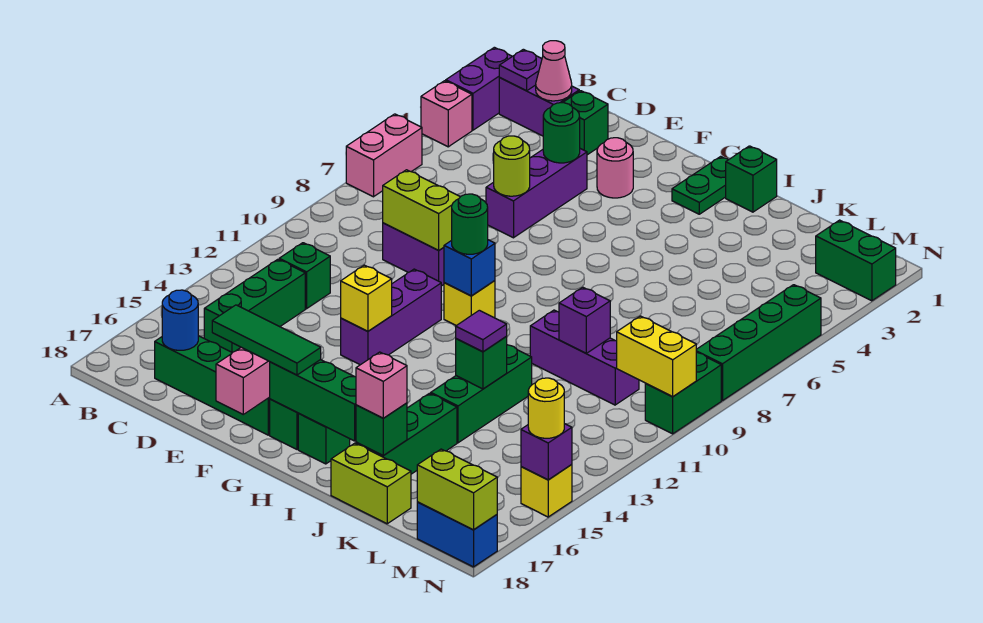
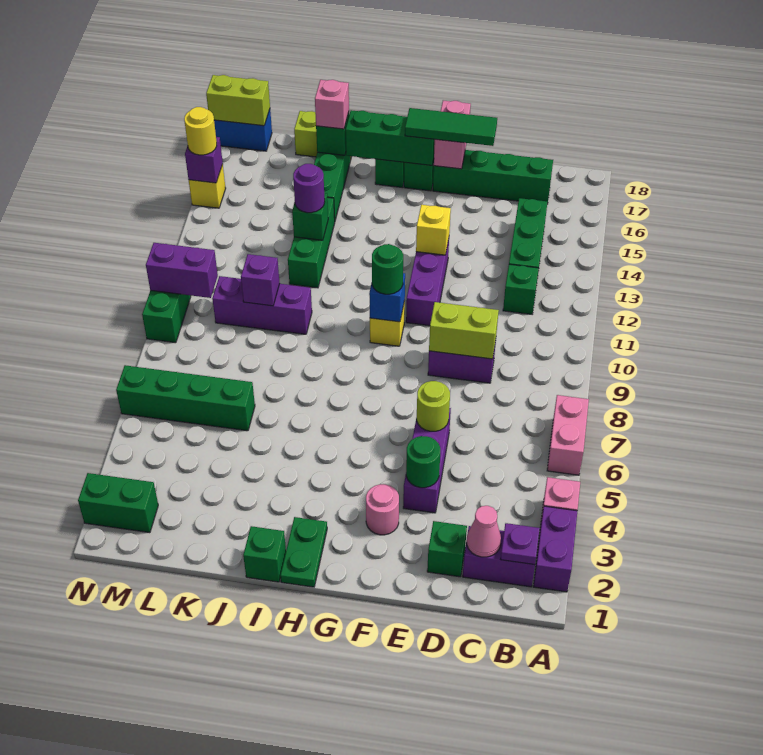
blue 1x1 round brick [162,290,198,350] -> none
purple 1x1 tile [456,310,507,352] -> purple 1x1 round brick [293,164,325,213]
yellow 1x2 brick [617,316,697,397] -> purple 1x2 brick [146,243,218,298]
green 1x4 brick [696,285,821,401] -> green 1x4 brick turned to [116,365,255,431]

